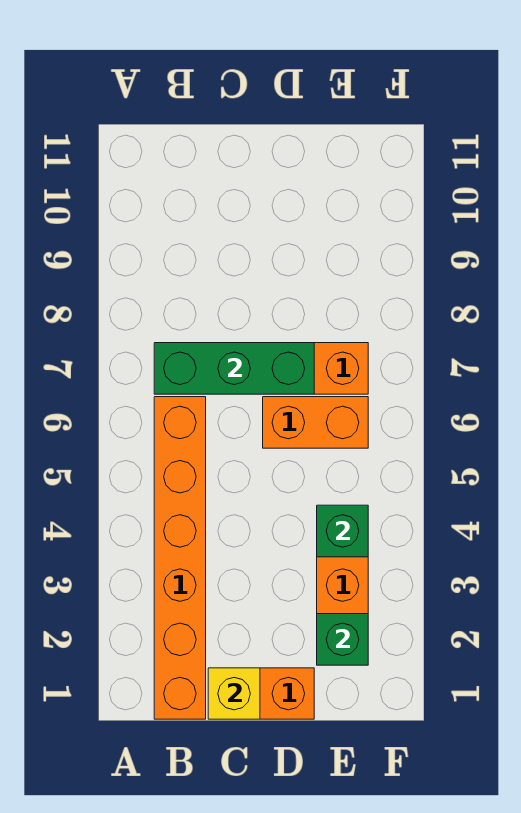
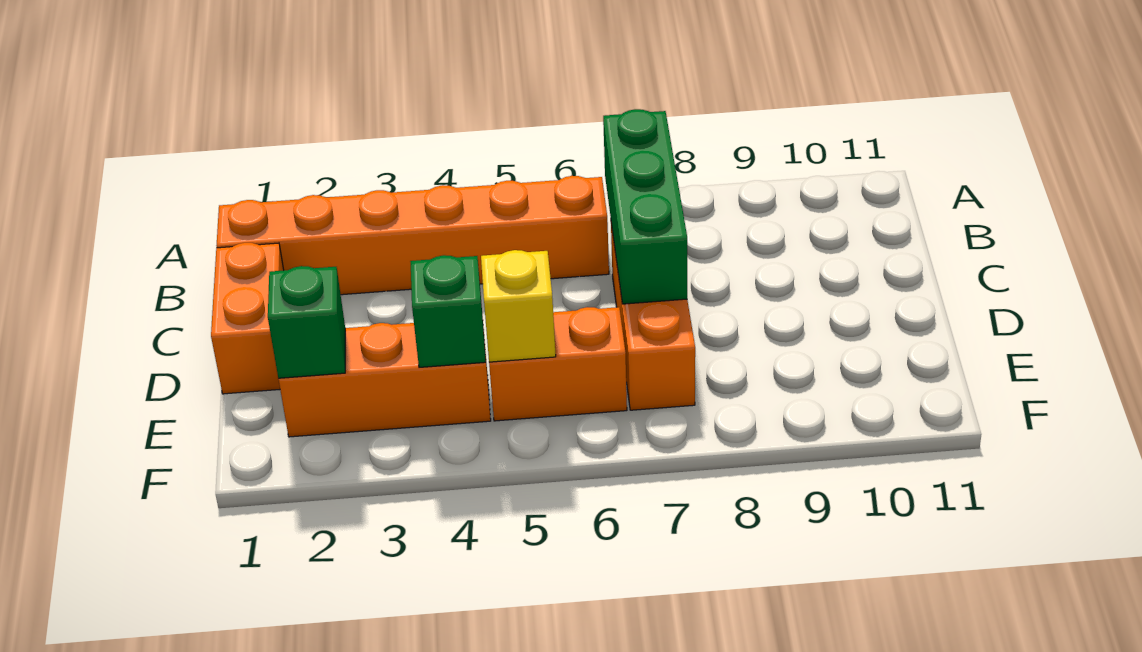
yellow 1x1 brick [208,668,260,719] -> yellow 1x1 brick moved to [481,250,556,362]
orange 1x2 brick [263,397,368,448] -> orange 1x2 brick turned to [489,307,627,421]

